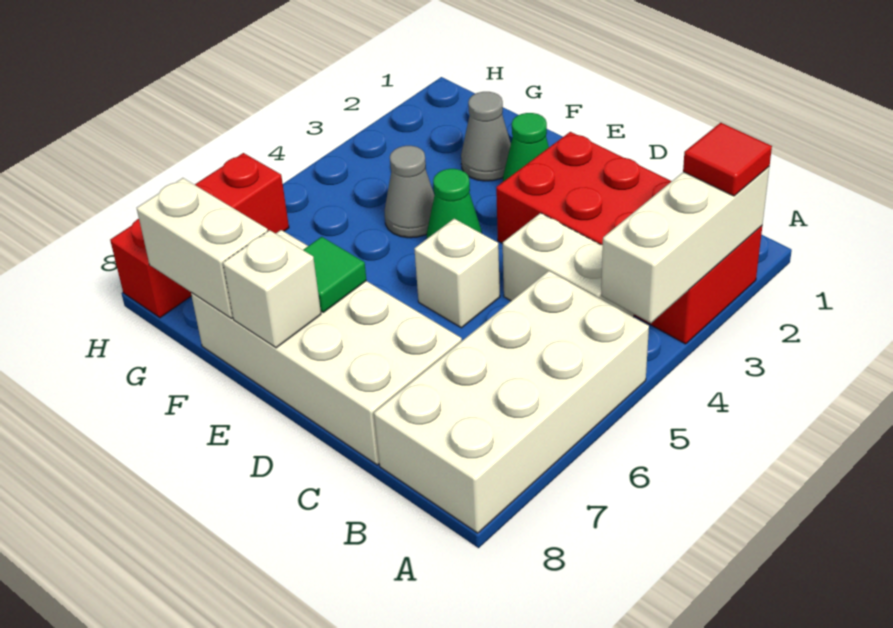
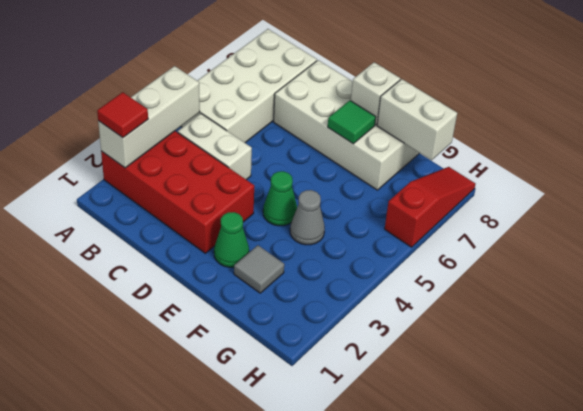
white 1x1 brick [414,219,500,328] -> none
grey 1x1 cone [461,92,511,181] -> grey 1x1 tile [234,245,284,293]
red 1x3 brick [110,153,289,318] -> red 1x3 slope [385,167,475,247]

